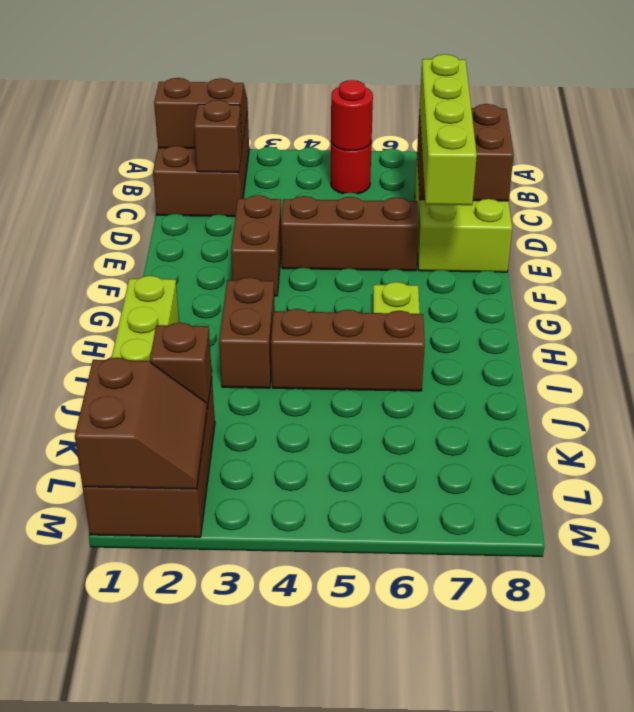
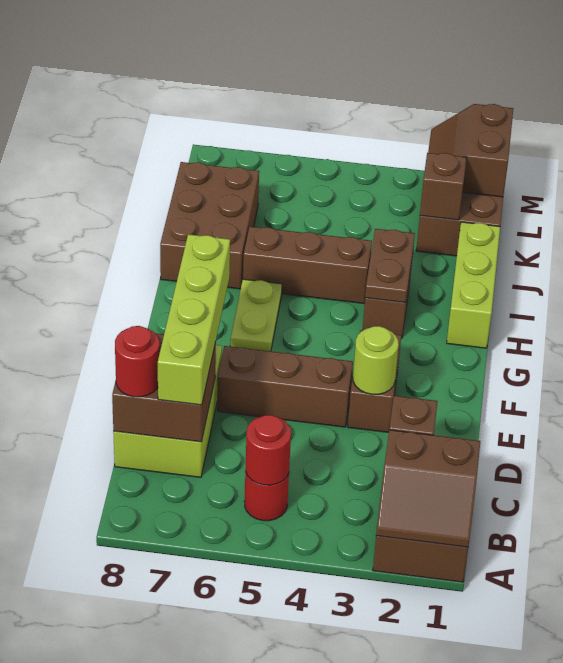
none -> red 1x1 round brick [115,326,159,397]
none -> lime 1x1 round brick [353,326,399,394]
none -> brown 1x2 plate [365,229,415,303]
none -> brown 2x3 brick [160,162,259,289]

